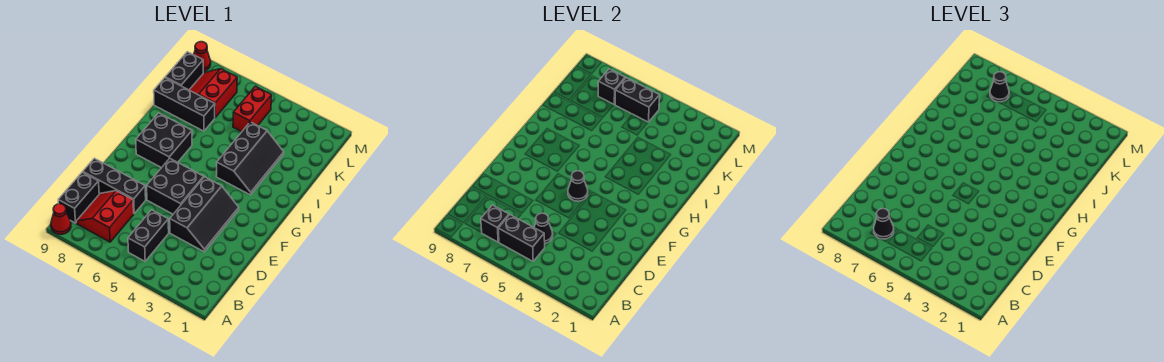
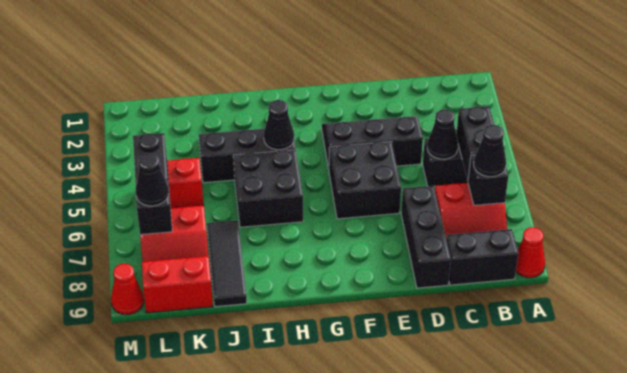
black 1x1 cone [568,171,588,201] -> black 1x1 cone moved to [264,100,294,150]
black 2x2 brick [136,113,192,168] -> black 2x2 brick moved to [233,150,303,227]
black 1x3 brick [154,78,215,131] -> black 1x3 tile [207,220,247,307]
black 1x2 brick [165,52,203,90] -> red 1x2 brick [142,256,213,313]

